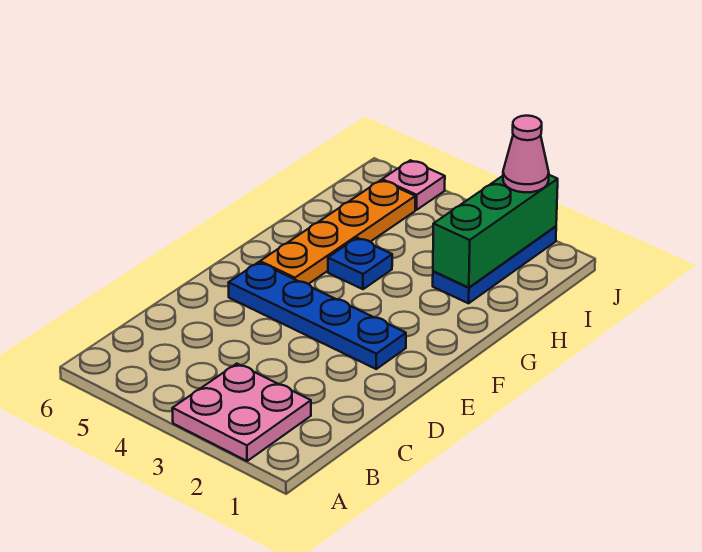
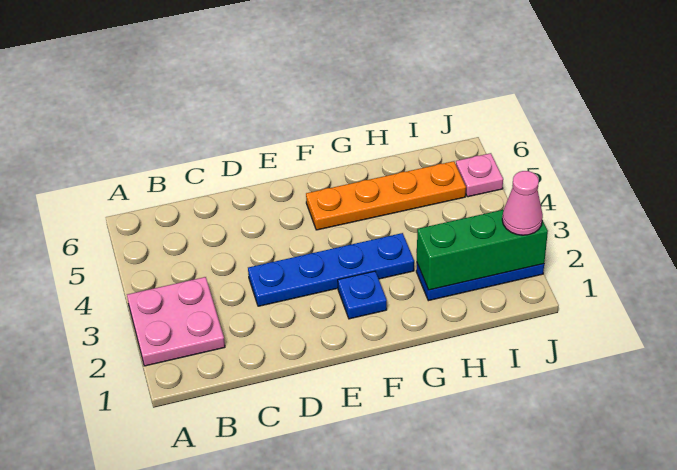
blue 1x4 plate [228,262,406,369] -> blue 1x4 plate turned to [248,233,414,306]
blue 1x1 plate [328,238,392,289] -> blue 1x1 plate moved to [338,271,387,319]

